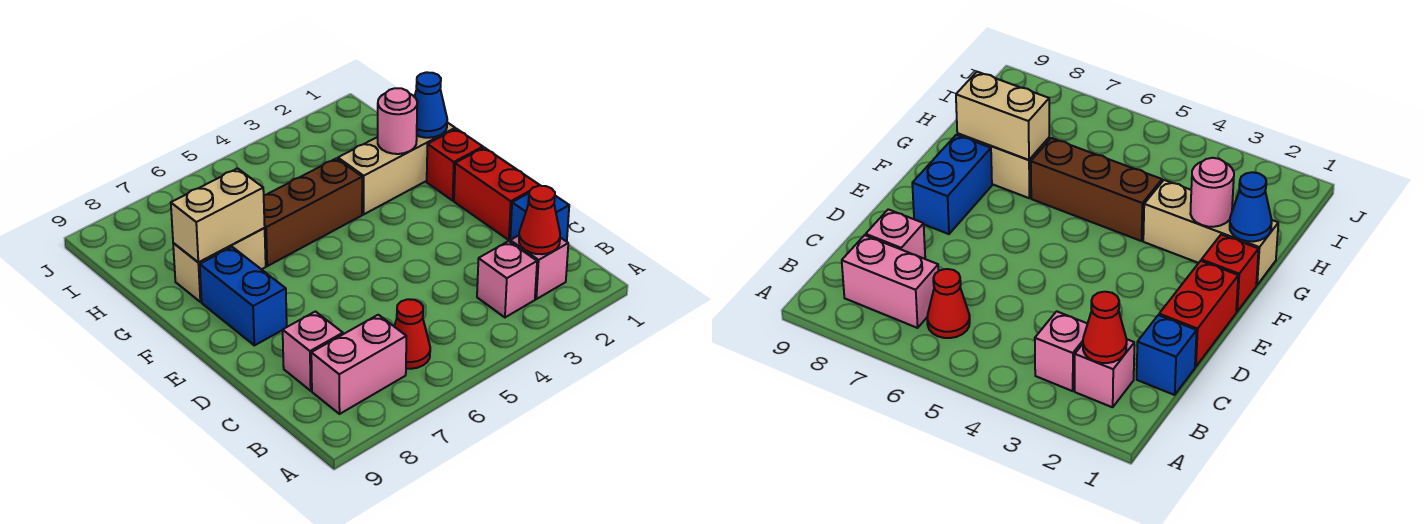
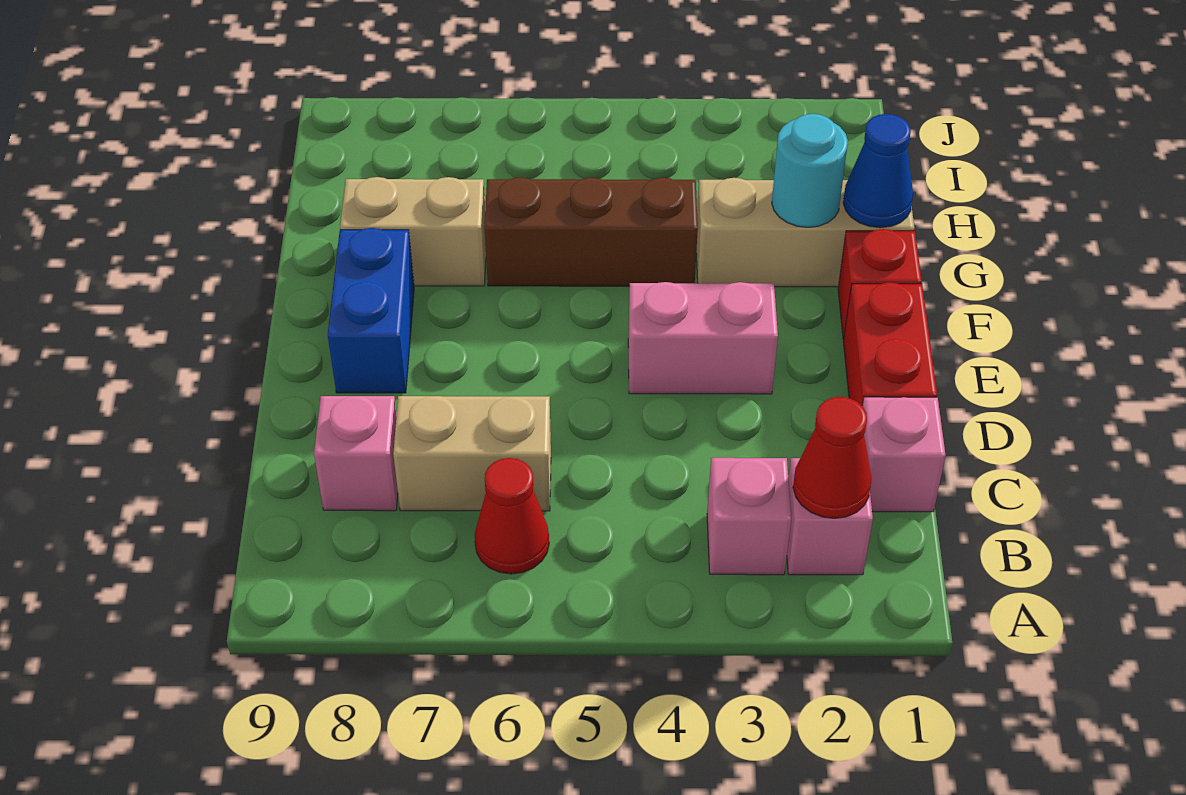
pink 1x2 brick [311,315,406,414] -> pink 1x2 brick moved to [628,282,778,394]
blue 1x1 brick [510,193,569,242] -> pink 1x1 brick [862,397,946,512]
pink 1x1 round brick [378,88,417,154] -> cyan 1x1 round brick [772,114,848,227]
tan 1x2 brick [171,169,265,262] -> tan 1x2 brick moved to [393,396,551,511]

